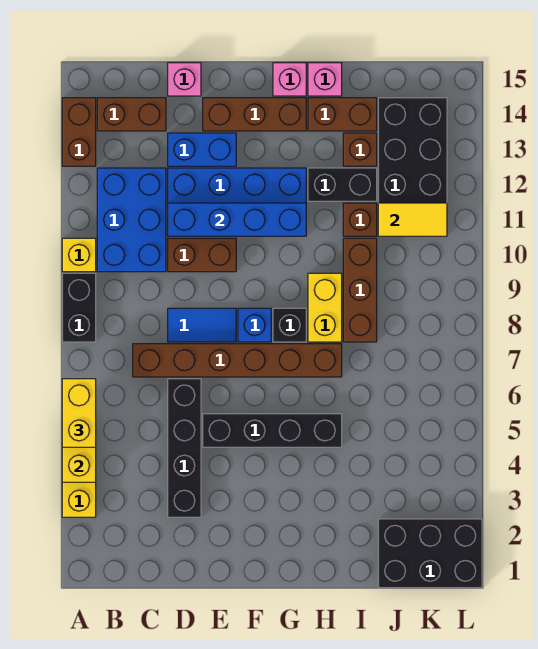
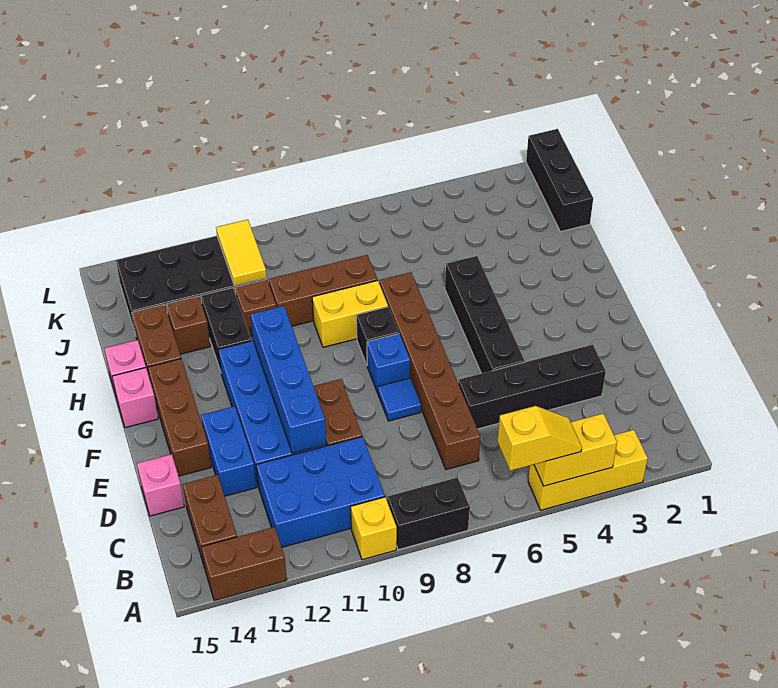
yellow 1x2 brick [62,379,96,447] -> yellow 1x2 slope [498,406,582,471]
blue 1x2 tile [168,308,236,342] -> blue 1x1 tile [378,378,421,421]
black 2x3 brick [378,519,482,588] -> black 1x3 brick [526,129,593,232]

